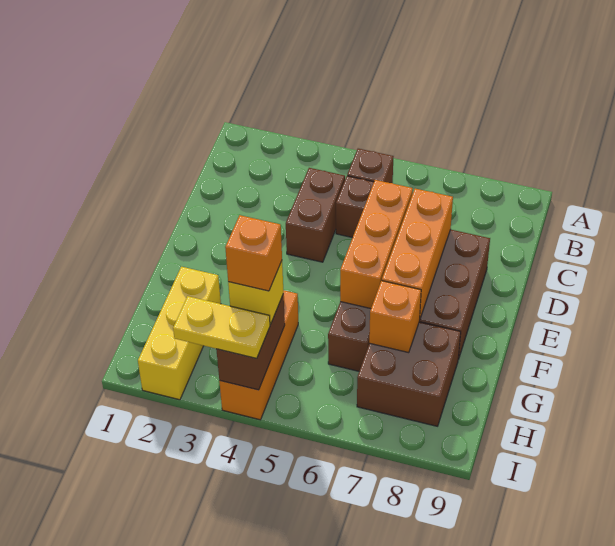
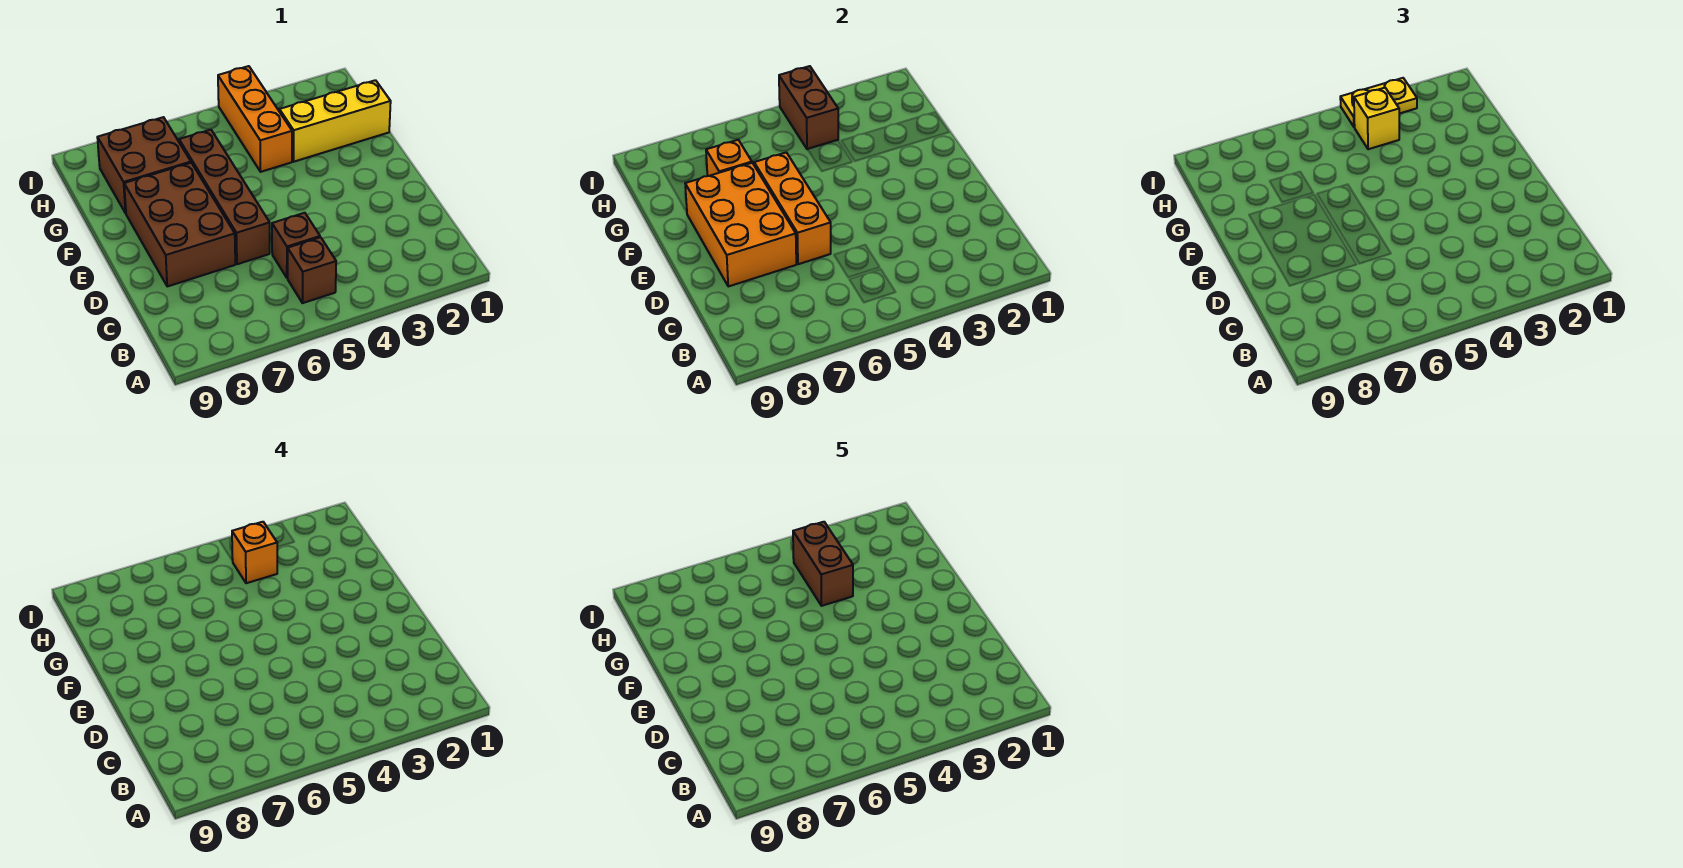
brown 1x2 brick [286,168,345,262] -> brown 1x2 brick moved to [793,522,853,606]
orange 1x3 brick [382,189,453,320] -> orange 2x3 brick [685,163,796,286]
yellow 1x3 brick [138,267,221,400] -> yellow 1x3 brick turned to [279,80,391,162]

